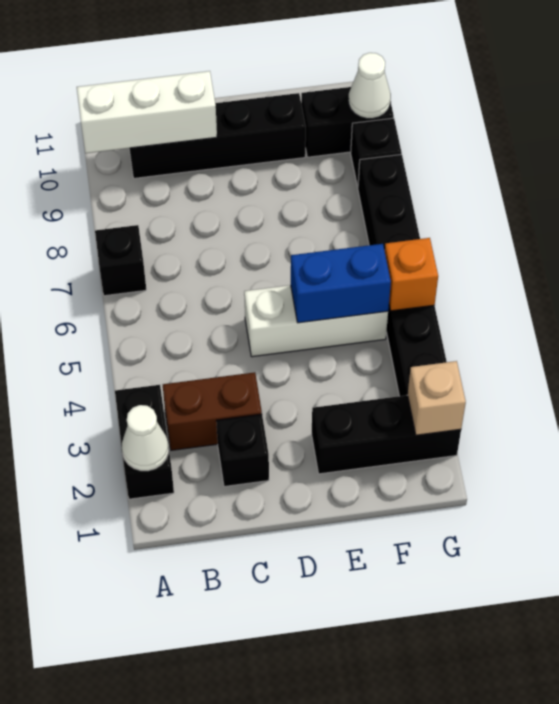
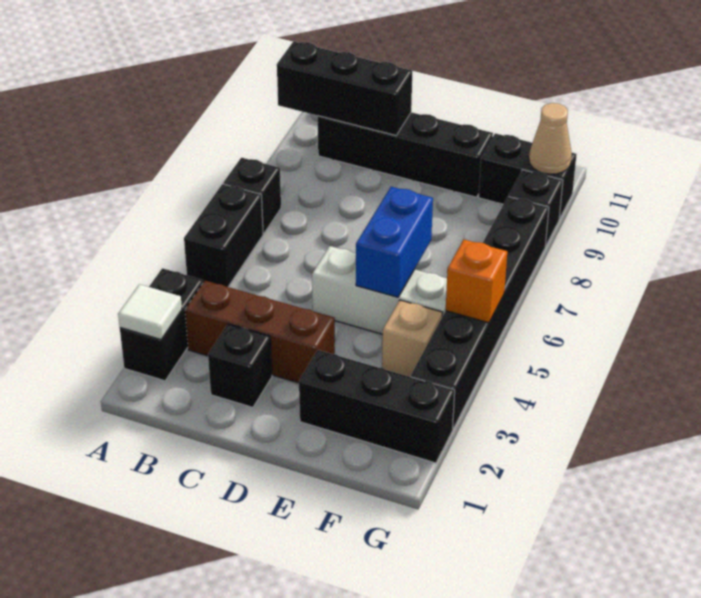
white 1x1 cone [122,405,169,471] -> white 1x1 tile [118,284,182,339]
none -> black 1x2 brick [184,184,263,287]
white 1x3 brick [77,71,217,153] -> black 1x3 brick [277,41,412,135]
brown 1x2 brick [163,372,262,450] -> brown 1x3 brick [185,281,335,383]
blue 1x2 brick [291,244,391,323] -> blue 1x2 brick turned to [356,187,433,297]
tan 1x1 brick [408,361,466,435] -> tan 1x1 brick moved to [382,300,443,377]
white 1x1 cone [349,53,391,119] -> tan 1x1 cone [529,103,572,174]

